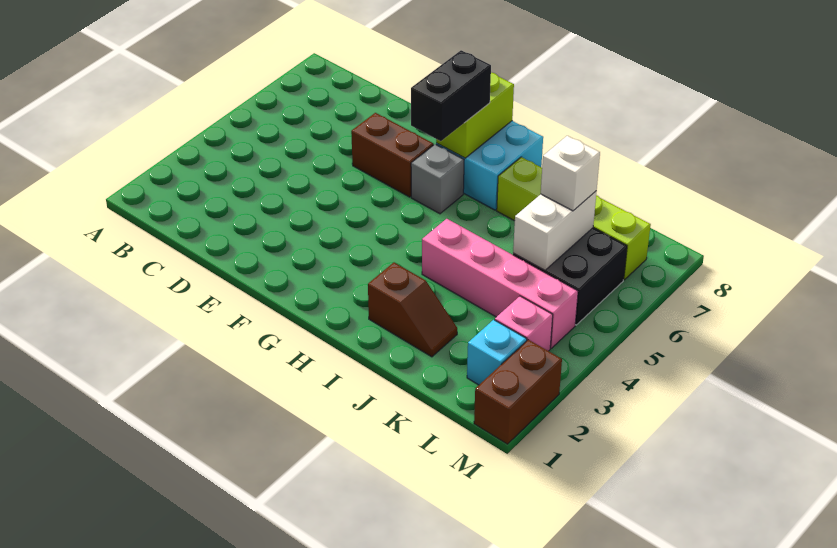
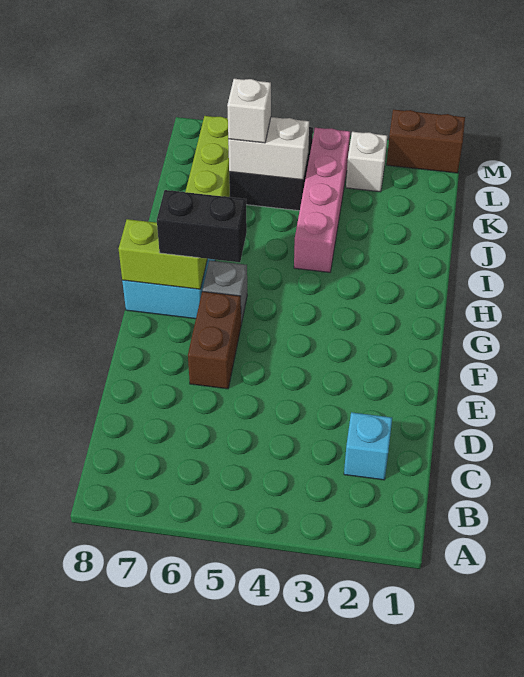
brown 1x2 slope [368,262,457,357] -> none
cyan 1x1 brick [467,320,527,385] -> cyan 1x1 brick moved to [344,412,392,480]
pink 1x1 brick [495,296,553,351] -> white 1x1 brick [346,132,387,192]

